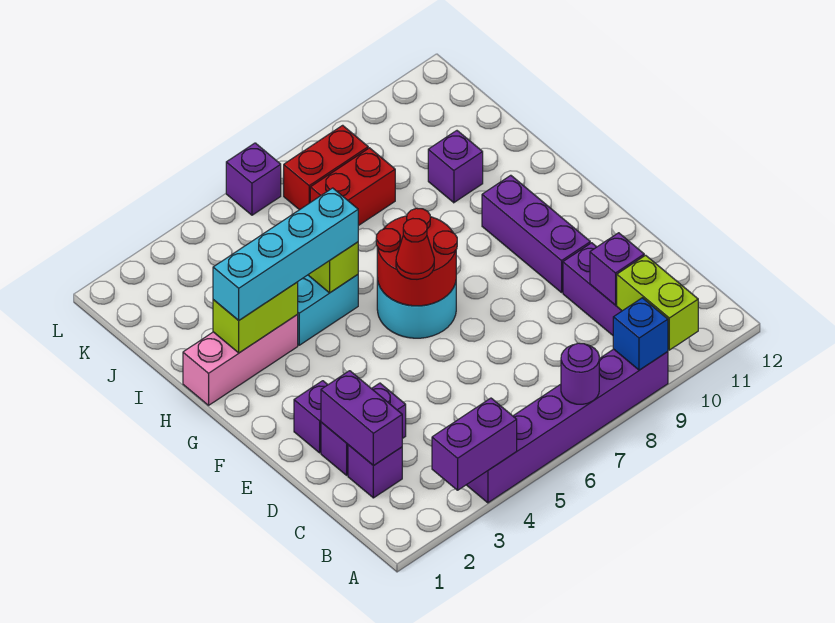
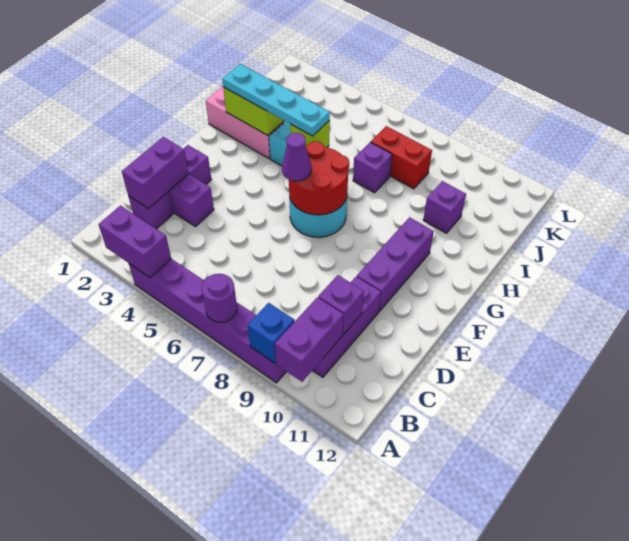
lime 1x2 brick [617,255,698,350] -> purple 1x2 brick [275,297,344,382]
red 1x1 cone [396,219,434,279] -> purple 1x1 cone [282,133,311,181]
cyan 1x4 brick [213,188,358,320] -> cyan 1x4 plate [222,64,330,136]
red 1x2 brick [284,125,368,210] -> none
purple 1x1 brick [226,143,281,215] -> purple 1x1 brick moved to [353,142,392,193]

